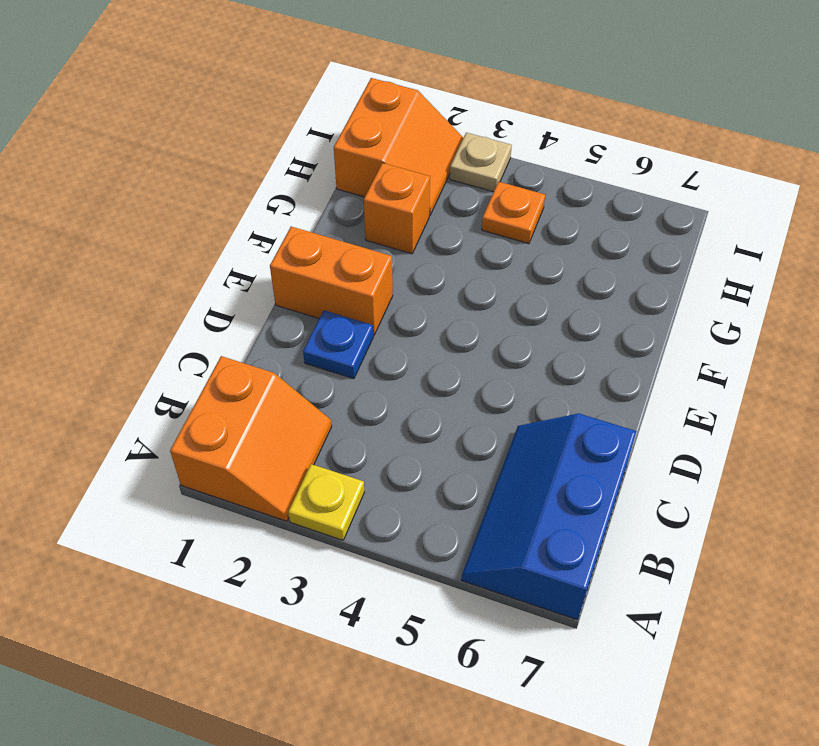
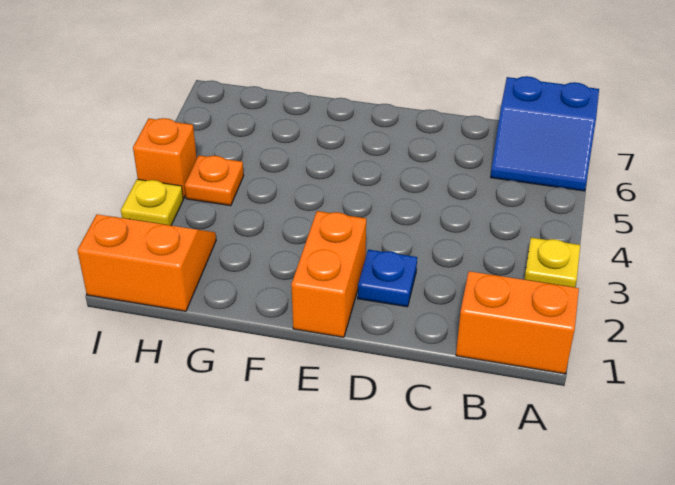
blue 2x3 slope [461,413,636,620] -> blue 2x2 slope [491,76,599,191]
orange 1x1 brick [364,163,430,254] -> orange 1x1 brick moved to [133,118,197,199]
tan 1x1 plate [450,133,512,192] -> yellow 1x1 plate [121,179,183,226]

